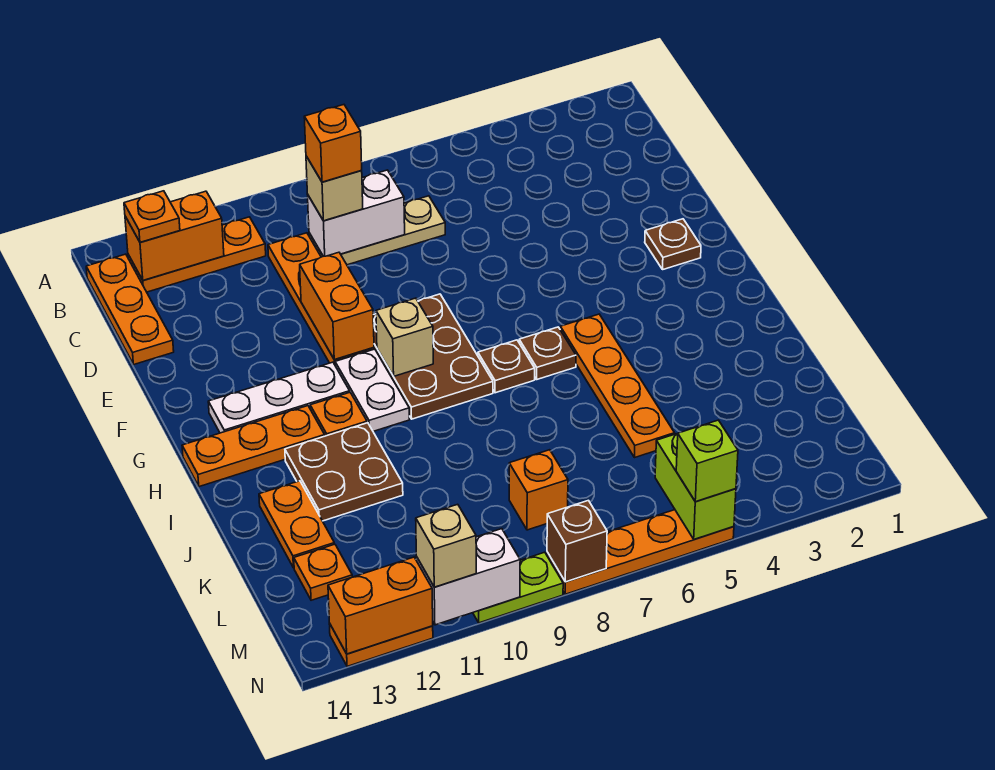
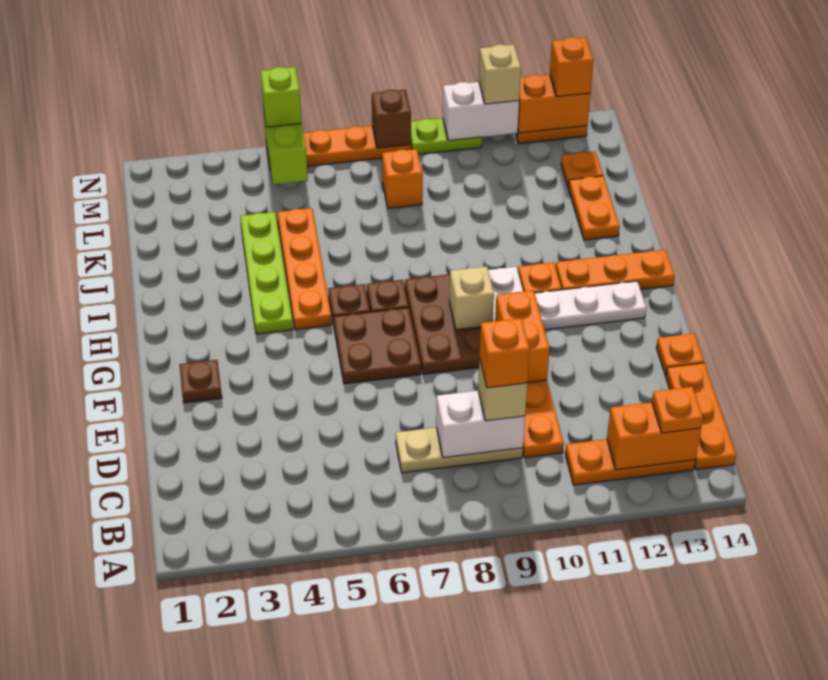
none -> orange 1x1 plate [656,334,704,376]
none -> lime 1x4 plate [240,212,293,334]
brown 2x2 plate [285,423,403,521] -> brown 2x2 plate moved to [333,308,421,384]
none -> orange 1x1 brick [550,37,593,97]

